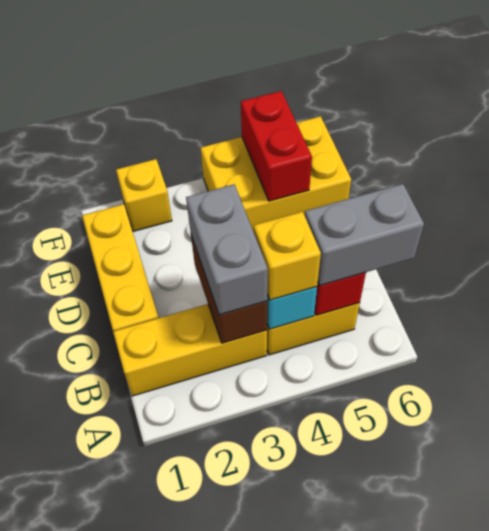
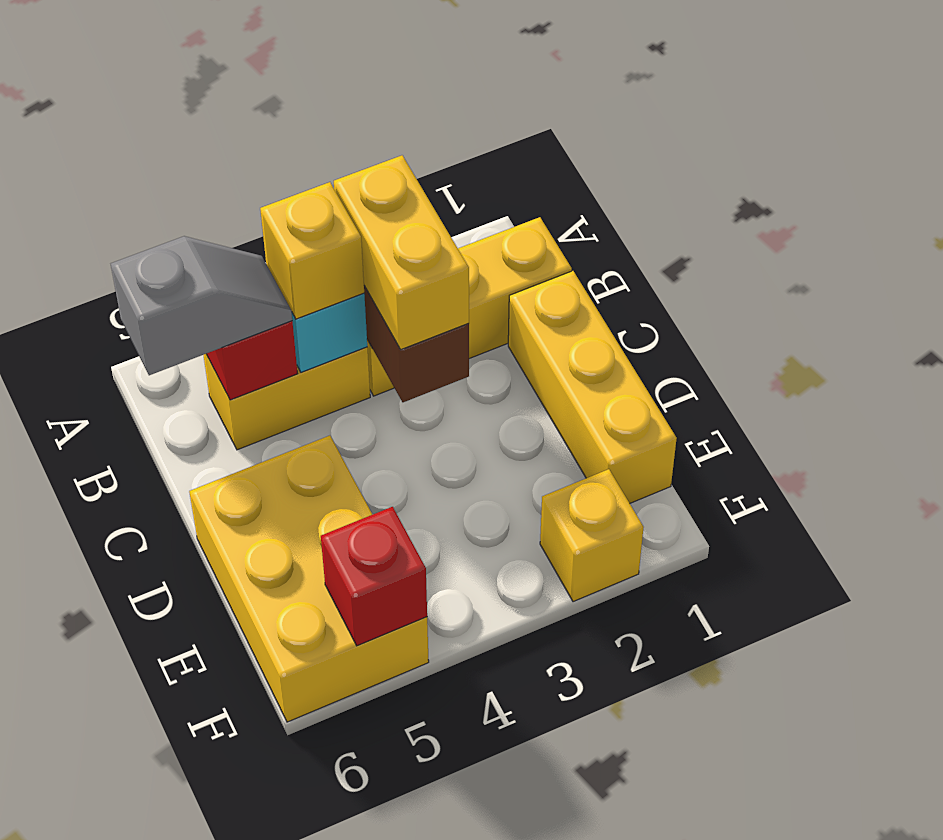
grey 1x2 brick [186,184,268,315] -> yellow 1x2 brick [334,155,469,349]
grey 1x2 brick [305,184,424,286] -> grey 1x2 slope [111,236,292,375]
yellow 2x3 brick [201,116,351,232] -> yellow 2x3 brick turned to [189,436,429,722]
red 1x2 brick [241,91,312,201] -> red 1x1 brick [321,507,427,646]

